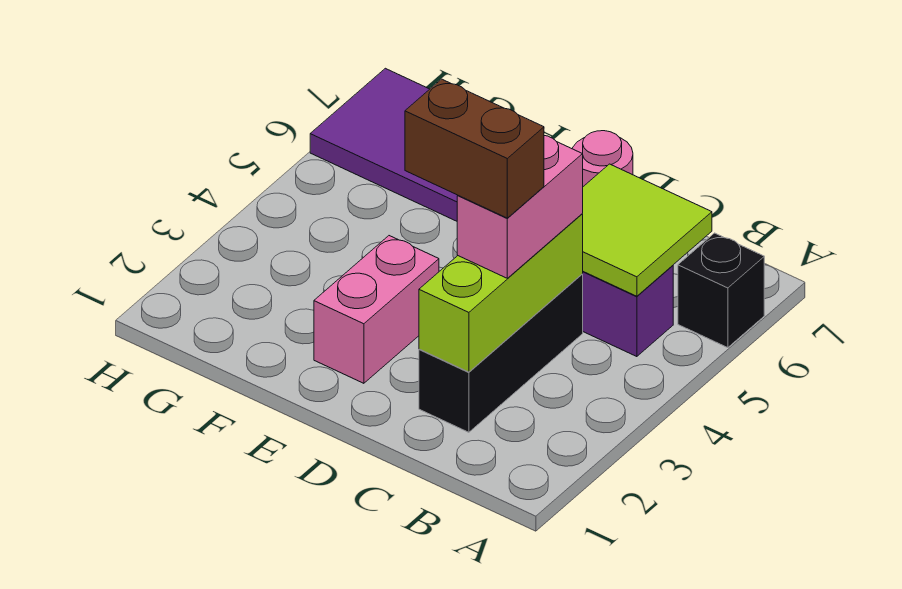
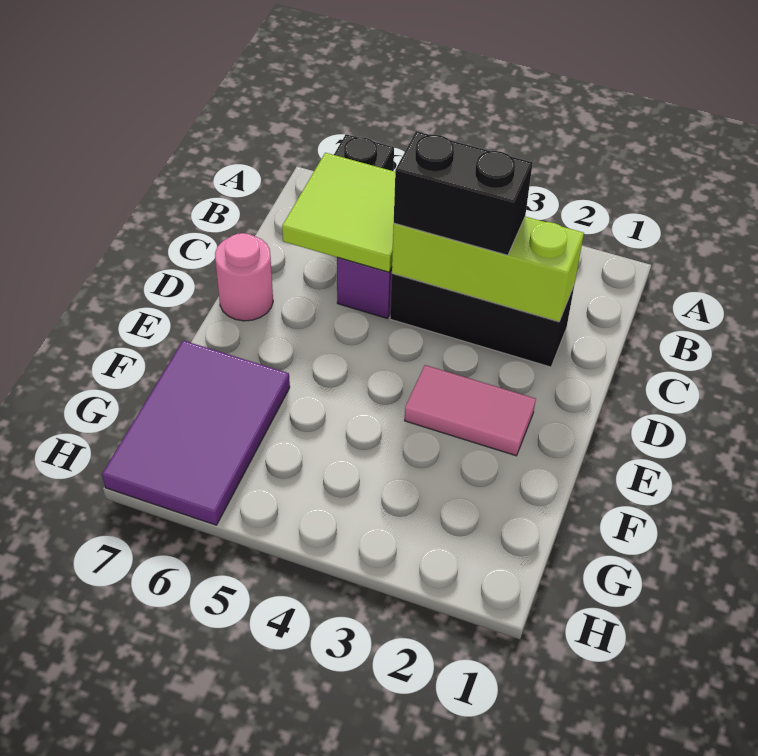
pink 1x2 brick [457,136,583,278] -> black 1x2 brick [394,131,533,255]
brown 1x2 brick [405,79,544,218] -> none
pink 1x2 brick [314,236,439,383] -> pink 1x2 tile [405,365,536,456]

